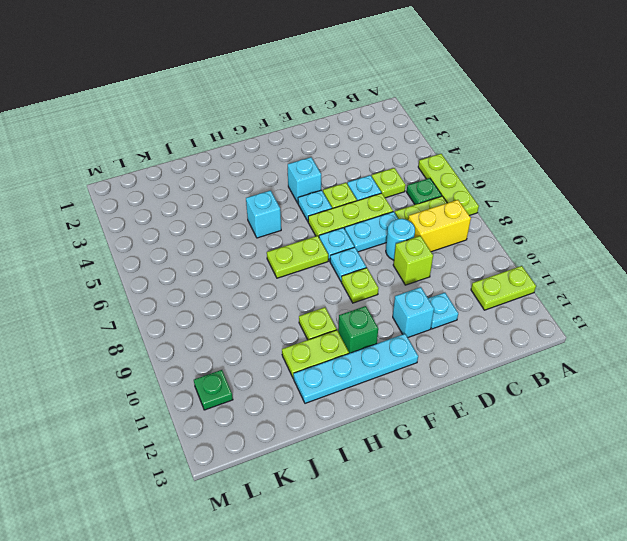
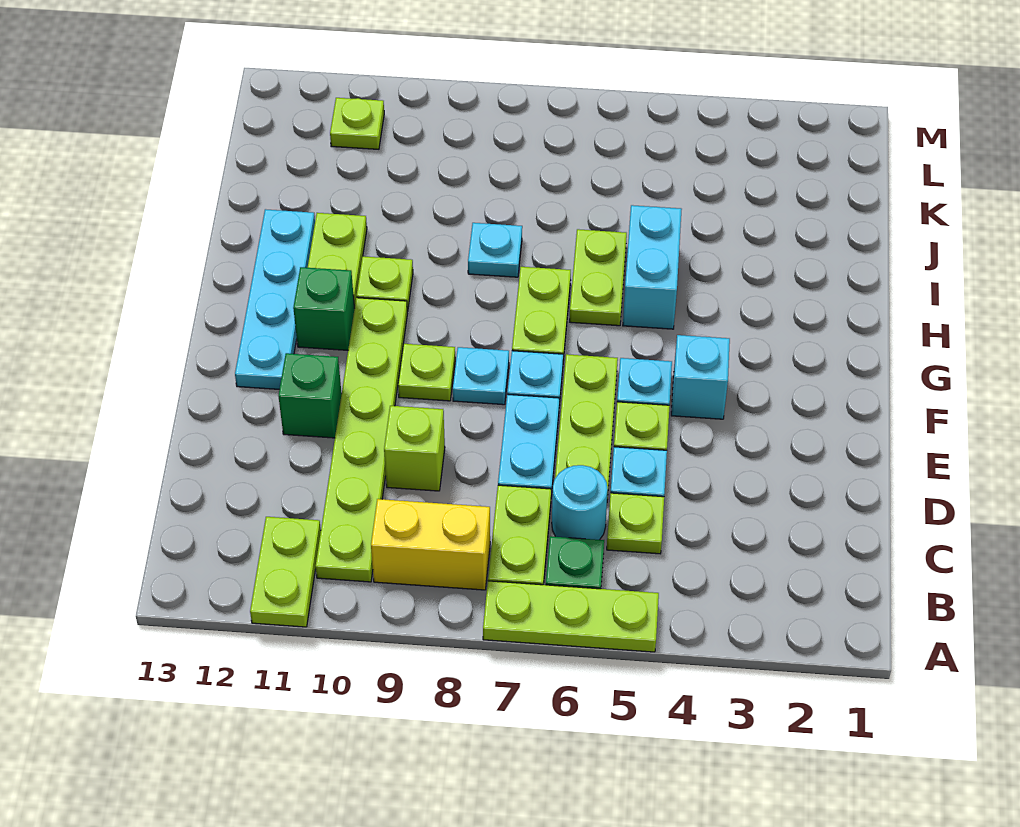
yellow 1x2 brick [408,200,471,252] -> yellow 1x2 brick turned to [371,499,490,590]
none -> lime 1x6 plate [316,298,407,582]
cyan 1x1 round brick [386,219,415,260] -> cyan 1x1 round brick moved to [552,465,608,540]
cyan 1x1 plate [428,293,458,329] -> cyan 1x1 plate moved to [468,223,522,277]
cyan 1x1 brick [393,287,434,337] -> green 1x1 brick [278,353,342,438]
cyan 1x1 brick [246,191,281,238] -> cyan 1x2 brick [623,205,682,329]
none -> lime 1x2 plate [570,229,627,326]
green 1x1 plate [194,370,233,410] -> lime 1x1 plate [330,98,384,149]

